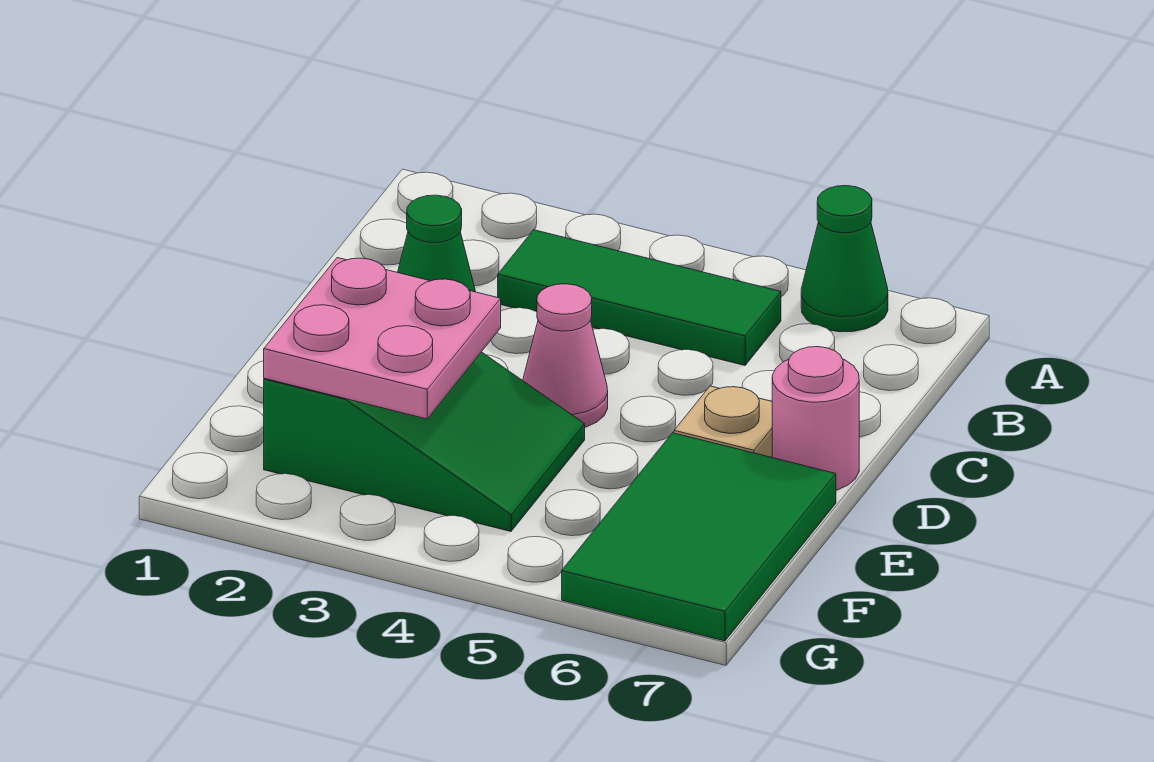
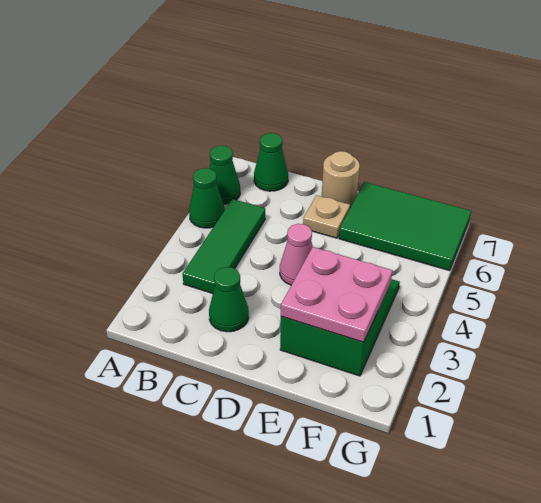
none -> green 1x1 cone [189,168,225,228]
none -> green 1x1 cone [254,133,288,191]
pink 1x1 round brick [772,347,859,490] -> tan 1x1 round brick [322,151,360,208]

